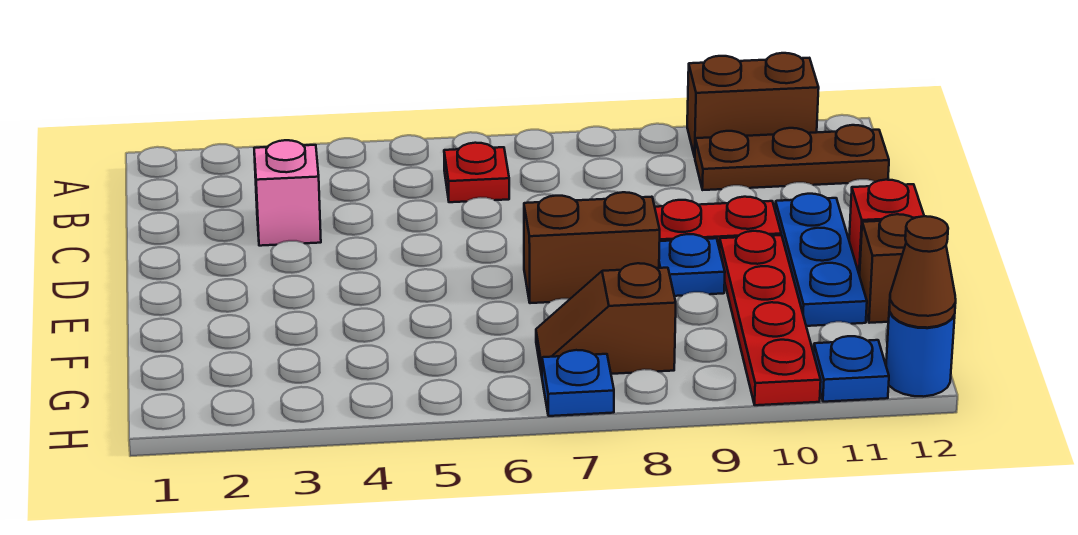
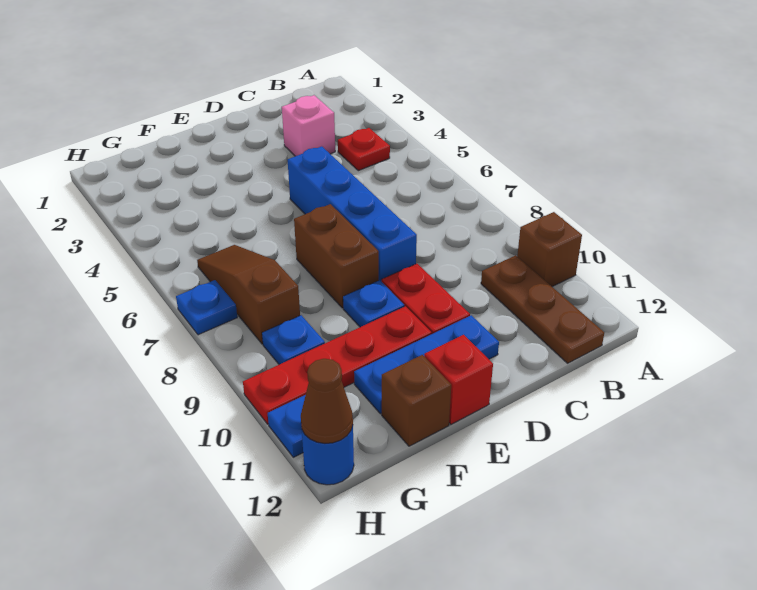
brown 1x2 brick [687,53,819,157] -> brown 1x1 brick [517,212,582,287]
red 1x1 plate [444,143,509,202] -> red 1x1 plate moved to [338,128,390,171]
none -> blue 1x4 brick [288,146,417,282]
brown 1x2 slope [536,263,676,375] -> brown 1x3 slope [197,245,300,344]
none -> blue 1x1 plate [262,315,325,364]

